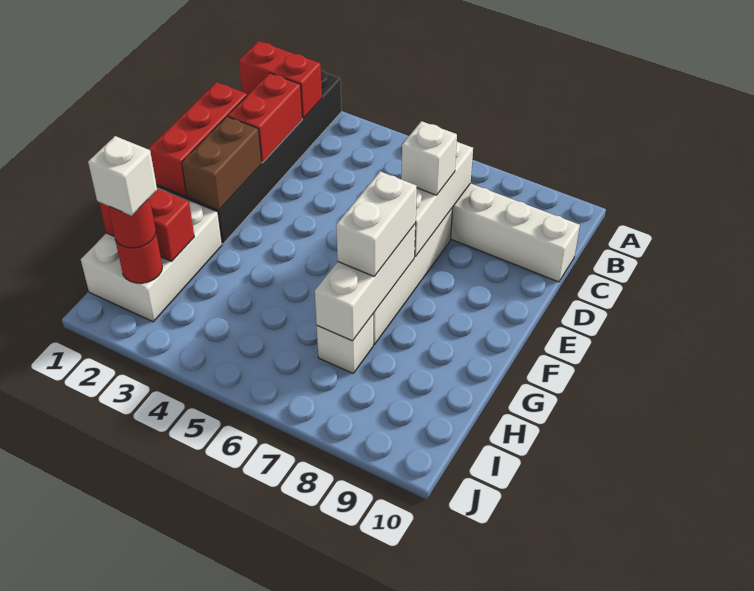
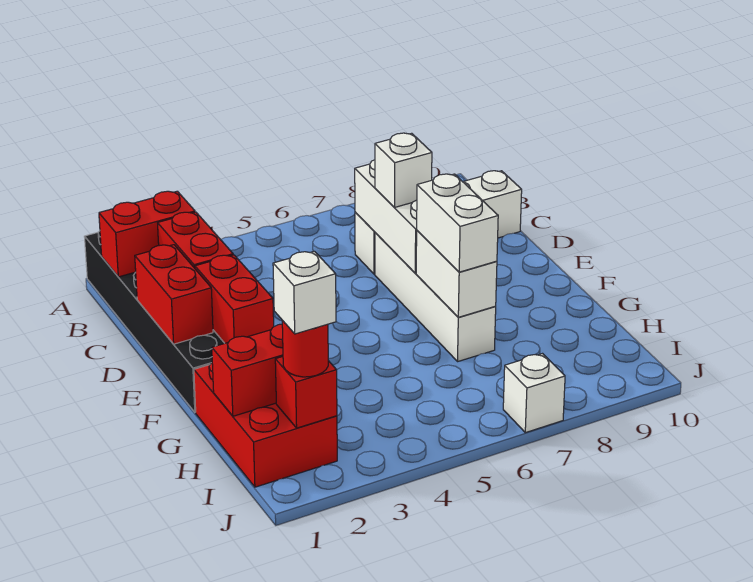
red 1x3 brick [149,82,247,196] -> red 1x2 brick [135,245,213,344]
brown 1x2 brick [182,117,262,210] -> red 1x2 brick [195,255,274,343]
white 1x3 brick [315,223,416,341] -> white 1x2 brick [416,231,497,317]
white 2x3 brick [81,187,222,322] -> red 2x3 brick [194,362,337,487]
white 1x1 brick [317,314,373,373] -> white 1x1 brick moved to [503,354,565,433]
red 1x1 round brick [115,233,162,283] -> red 1x1 brick [275,357,337,428]

